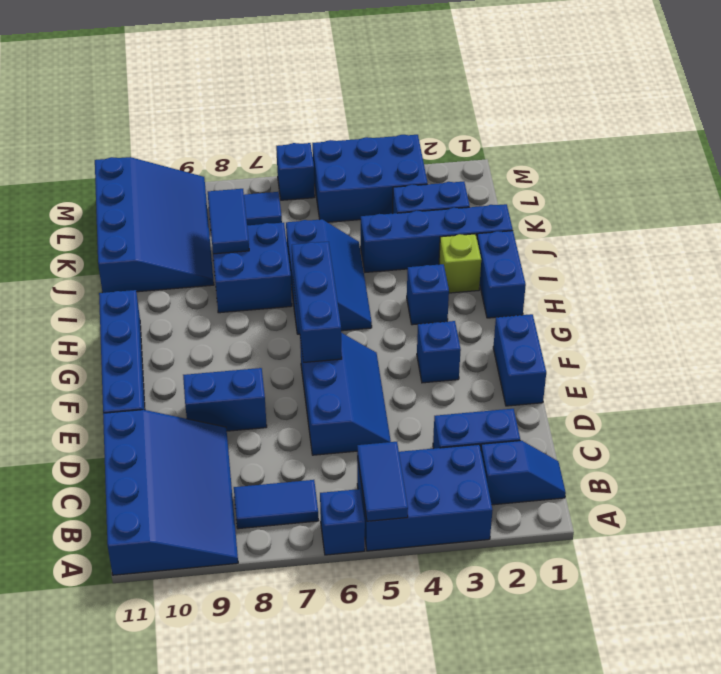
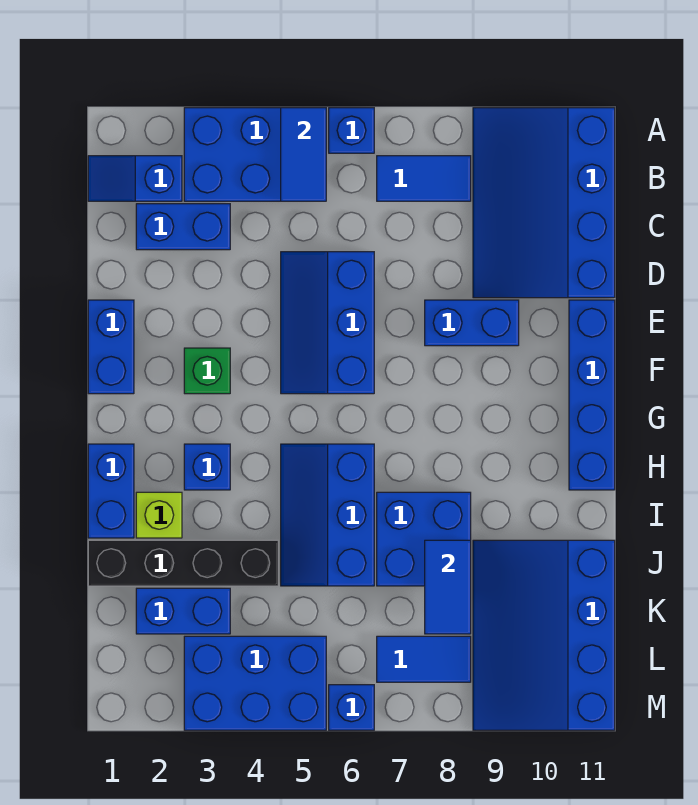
blue 1x1 brick [417,321,461,383] -> green 1x1 brick [184,348,230,394]
blue 1x3 brick [292,242,342,362] -> none
blue 1x4 brick [361,204,513,272] -> black 1x4 brick [88,540,278,586]

